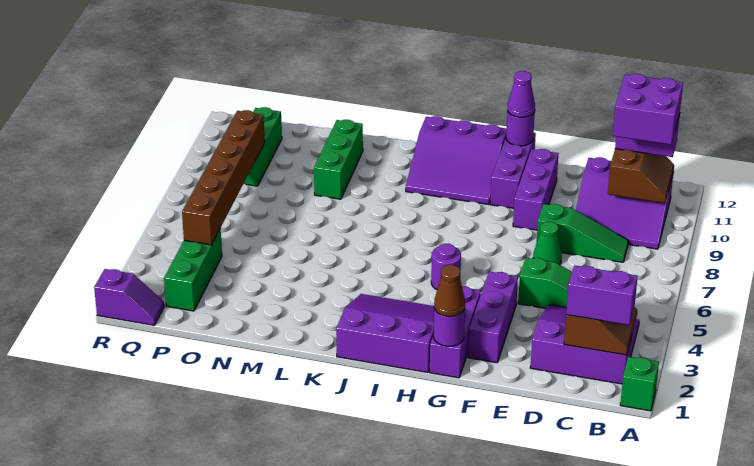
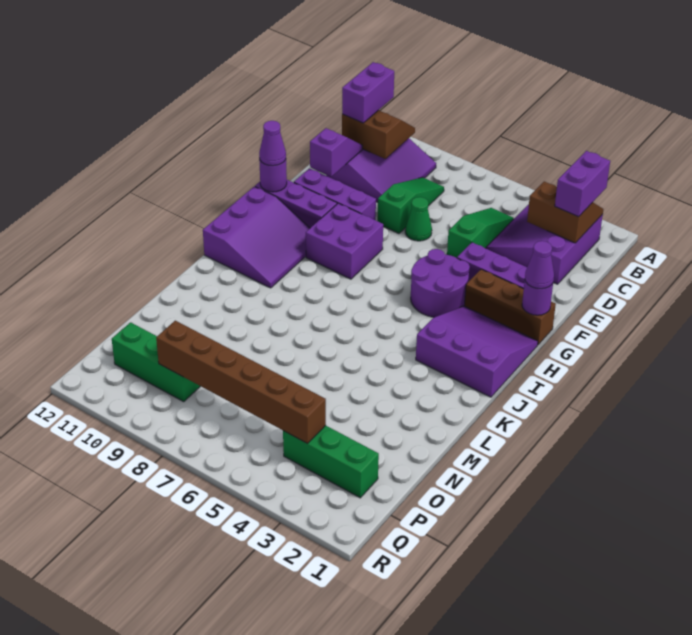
green 1x1 brick [620,357,659,411] -> none
purple 2x2 brick [613,74,683,145] -> purple 2x2 brick moved to [306,203,383,279]
purple 1x3 brick [430,286,481,378] -> brown 1x3 brick [464,269,556,345]
brown 1x1 cone [434,265,465,317] -> purple 1x1 cone [525,241,554,289]
purple 3x3 slope [336,294,434,372] -> purple 3x3 slope turned to [416,306,538,397]
purple 1x1 round brick [431,244,461,289] -> purple 2x2 round brick [411,249,470,317]
green 1x3 brick [314,120,363,199] -> none
purple 1x2 slope [94,269,164,325] -> purple 1x2 slope moved to [310,128,362,177]

